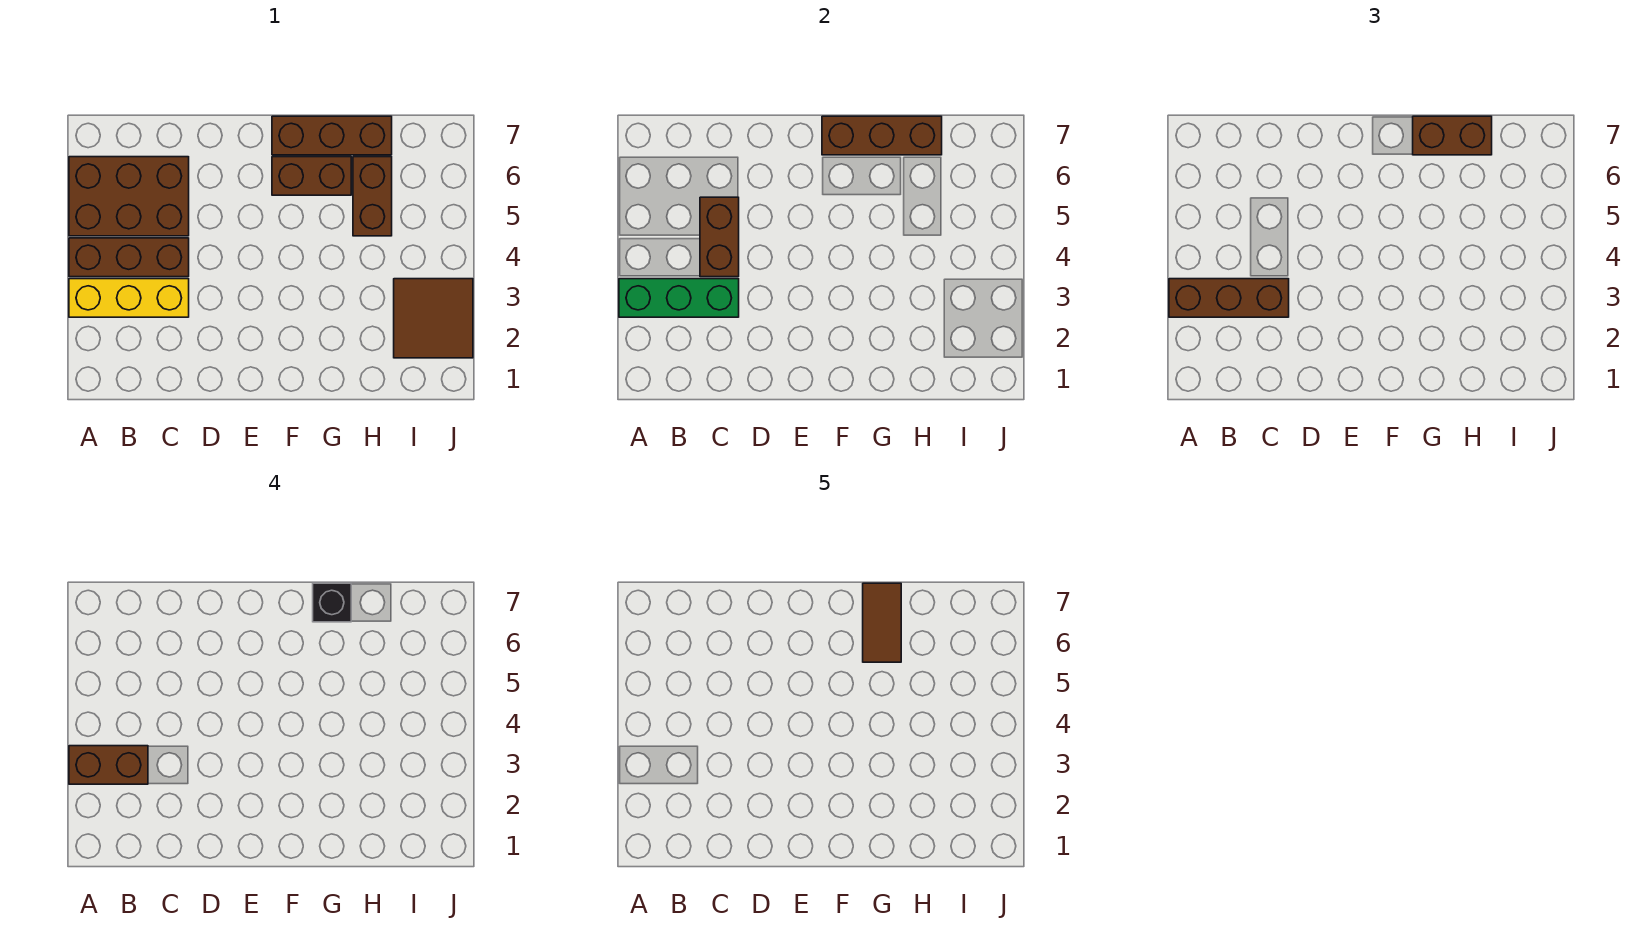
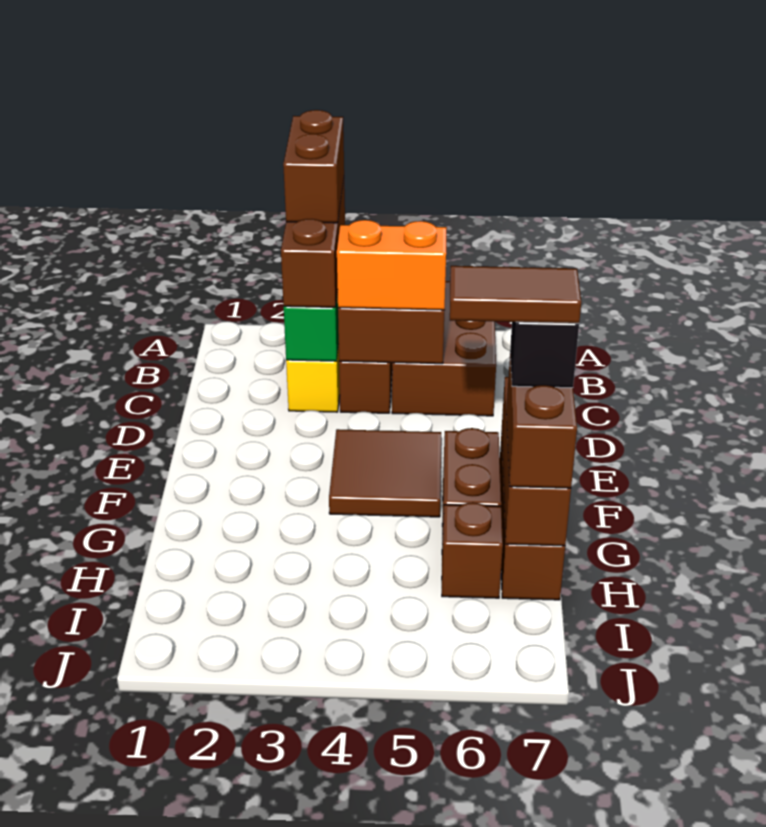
none -> orange 1x2 brick [337,220,447,310]
brown 1x2 brick [353,157,392,236] -> brown 1x1 brick [442,502,503,598]
brown 2x2 tile [394,279,473,358] -> brown 2x2 tile moved to [329,429,441,517]

